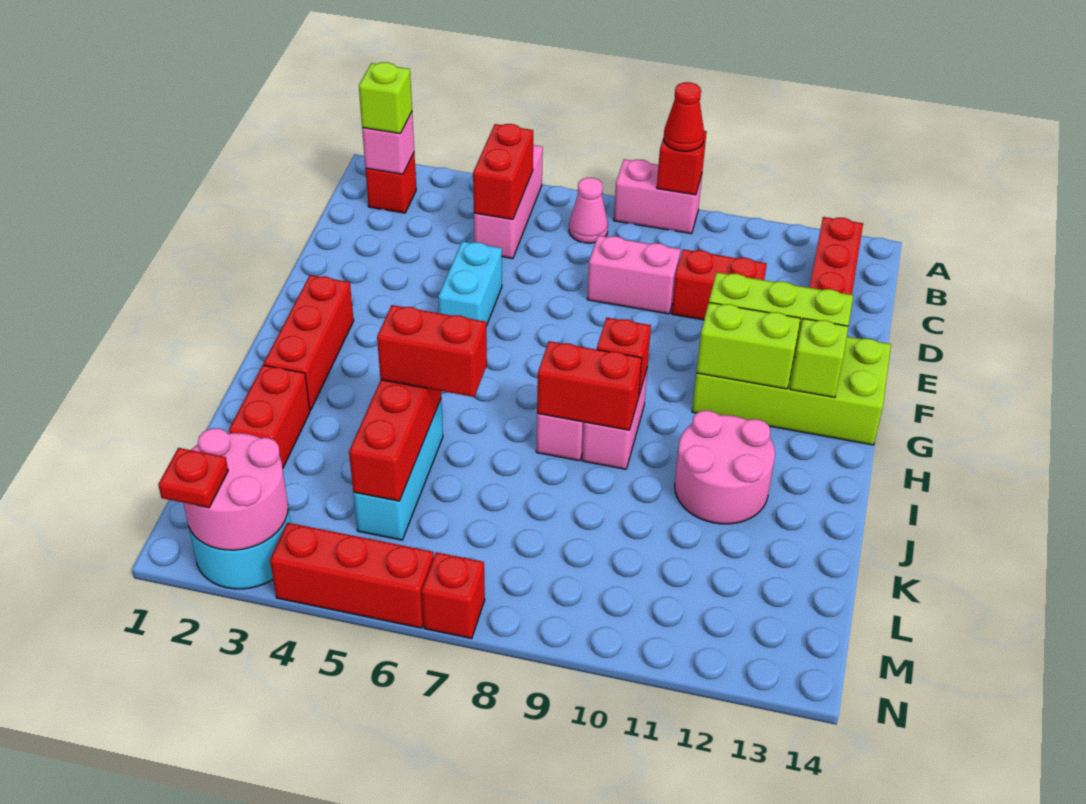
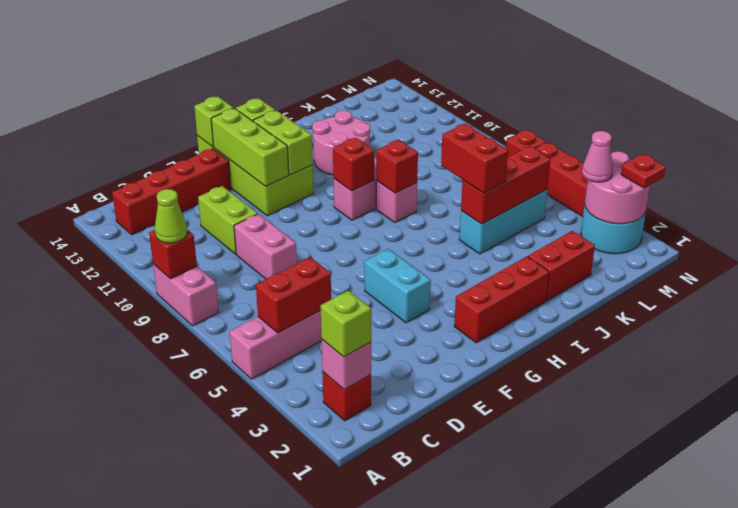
red 1x1 cone [664,82,704,151] -> lime 1x1 cone [155,189,187,243]
pink 1x1 cone [569,178,608,243] -> pink 1x1 cone moved to [582,131,613,182]
red 1x2 brick [672,249,767,320] -> lime 1x2 brick [198,186,258,254]
cyan 1x2 brick [438,241,502,326] -> cyan 1x2 brick turned to [364,249,431,323]
none -> lime 1x1 brick [194,96,234,147]
red 1x2 brick [537,341,642,430] -> red 1x1 brick [376,140,418,193]

